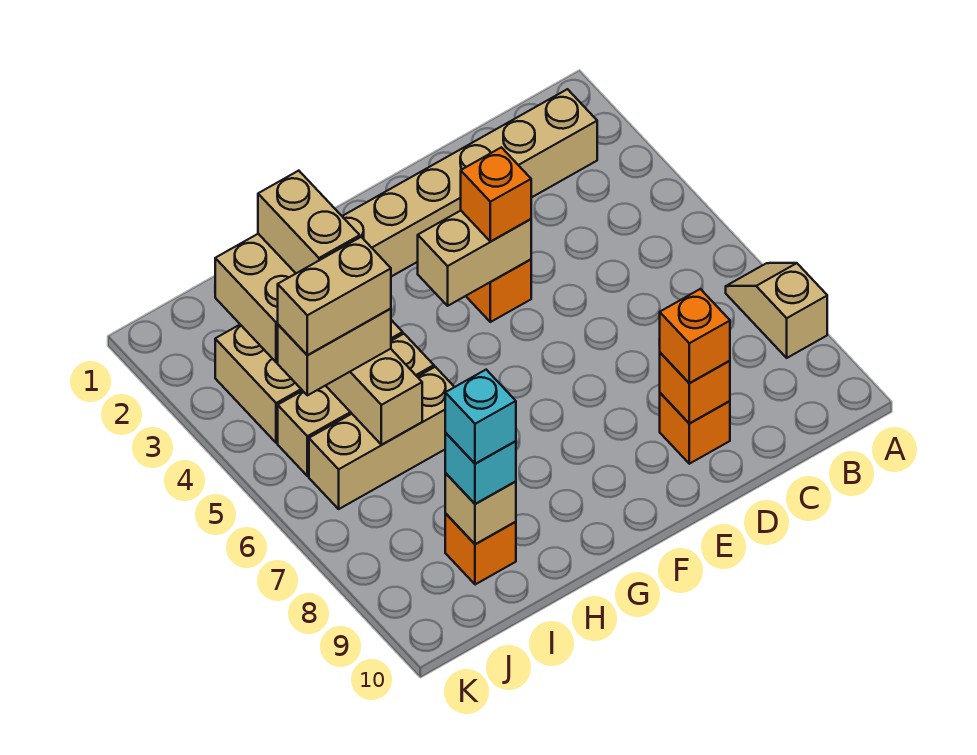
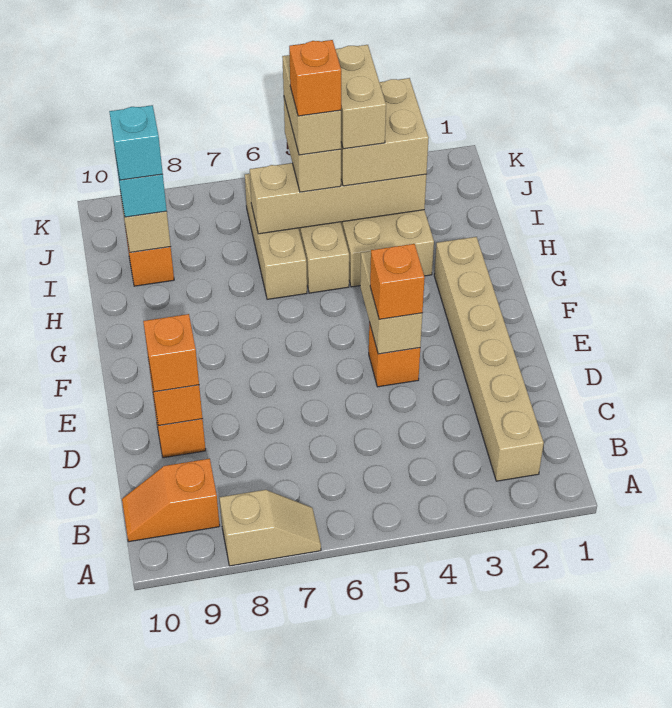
none -> orange 1x2 slope [122,459,220,542]
tan 1x2 brick [258,171,360,273] -> tan 1x2 brick turned to [335,45,386,149]
none -> orange 1x1 brick [289,40,341,116]

